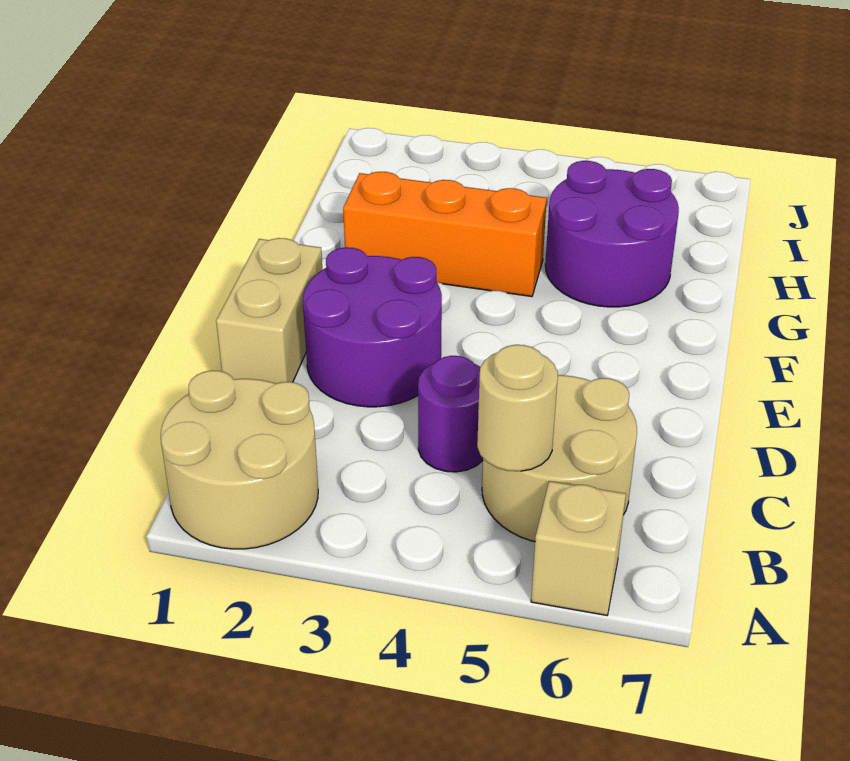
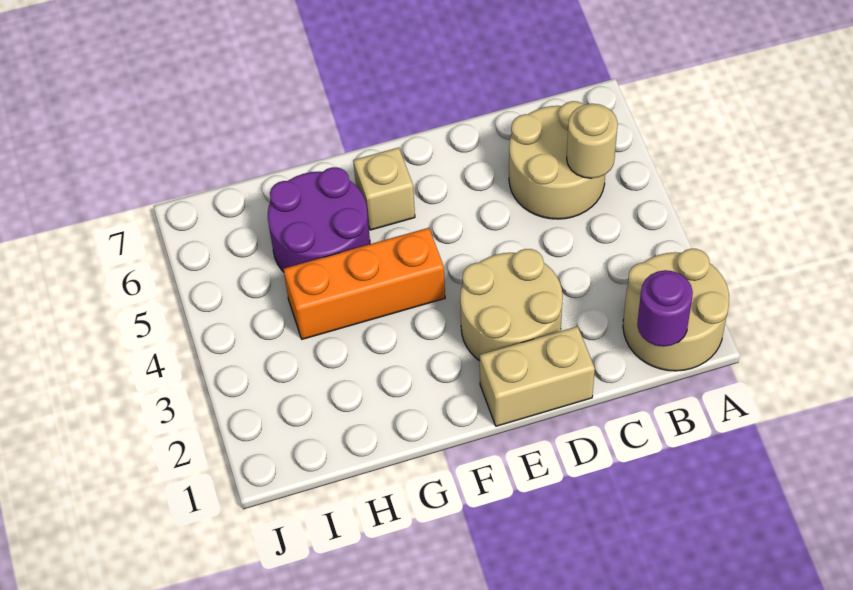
tan 1x1 brick [531,481,626,615] -> tan 1x1 brick moved to [353,147,415,230]
purple 1x1 round brick [418,356,483,472] -> purple 1x1 round brick moved to [637,270,693,347]
purple 2x2 round brick [303,247,442,407] -> tan 2x2 round brick [460,249,563,361]
orange 1x3 brick [343,172,547,297] -> orange 1x3 brick turned to [283,228,445,339]

